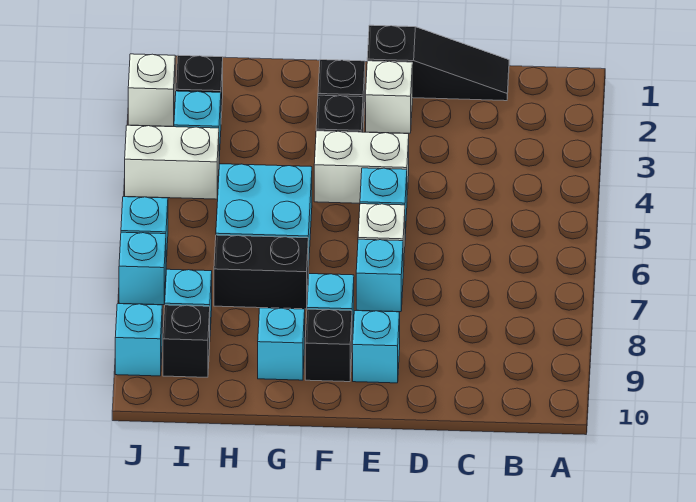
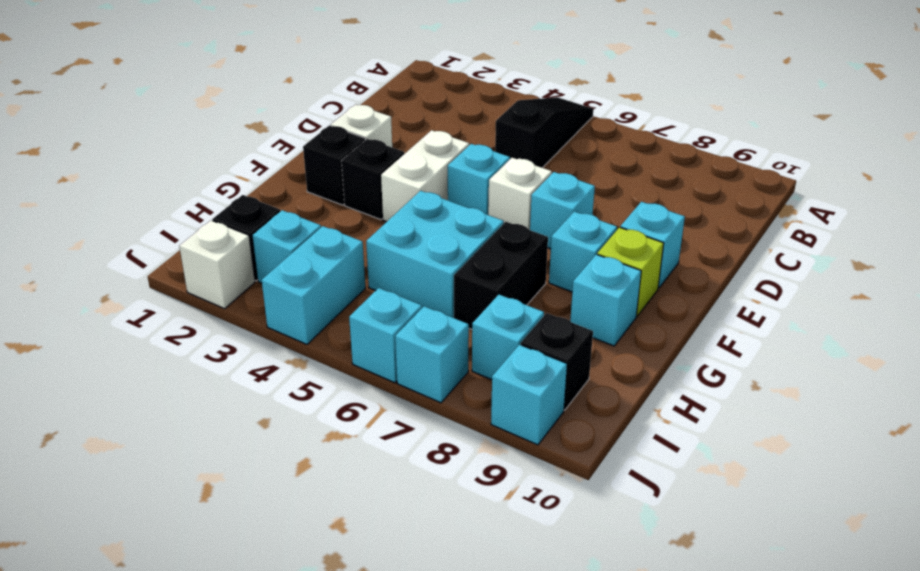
black 1x3 slope [367,25,509,101] -> black 1x3 slope moved to [495,97,593,168]
black 1x1 brick [305,309,352,382] -> lime 1x1 brick [597,227,664,316]
white 1x2 brick [125,125,219,199] -> cyan 1x2 brick [262,226,365,344]

